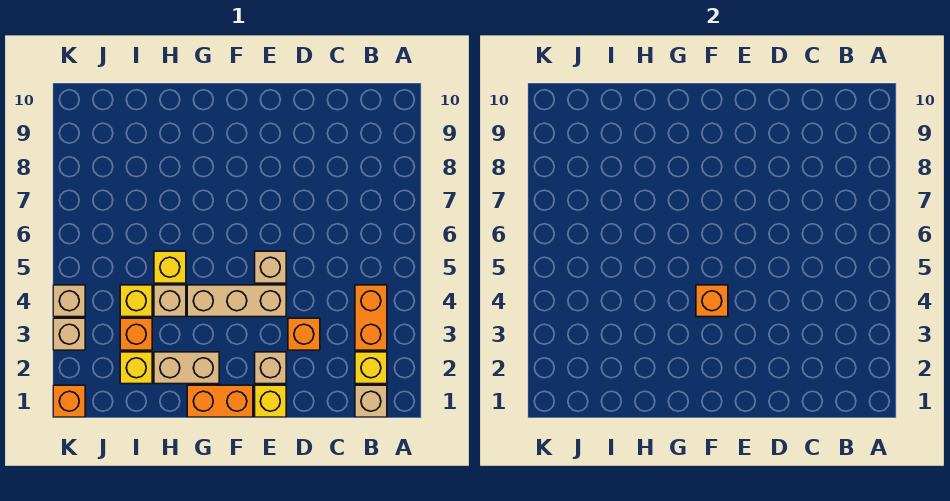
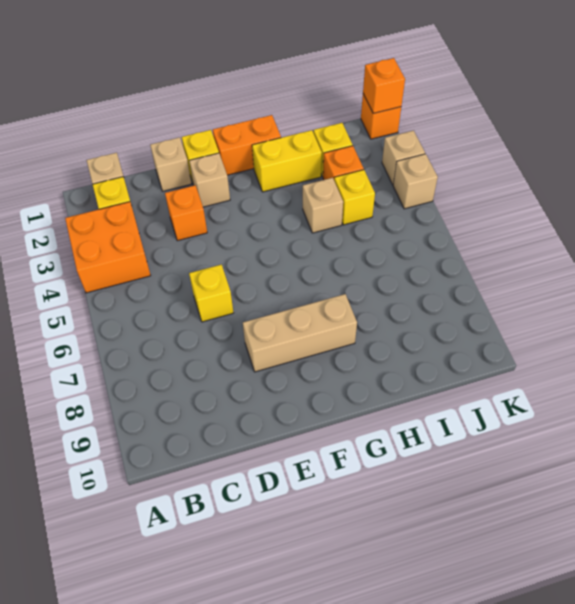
orange 1x2 brick [355,285,387,350] -> orange 2x2 brick [65,202,151,293]
tan 1x3 brick [187,285,286,317] -> tan 1x3 brick moved to [243,294,357,372]
tan 1x1 brick [255,251,286,283] -> tan 1x1 brick moved to [150,137,191,191]
orange 1x1 brick [696,285,728,317] -> orange 1x1 brick moved to [363,58,405,113]
tan 1x2 brick [154,352,219,384] -> yellow 1x2 brick [252,130,322,192]
yellow 1x1 brick [154,251,186,283] -> yellow 1x1 brick moved to [189,265,233,322]

